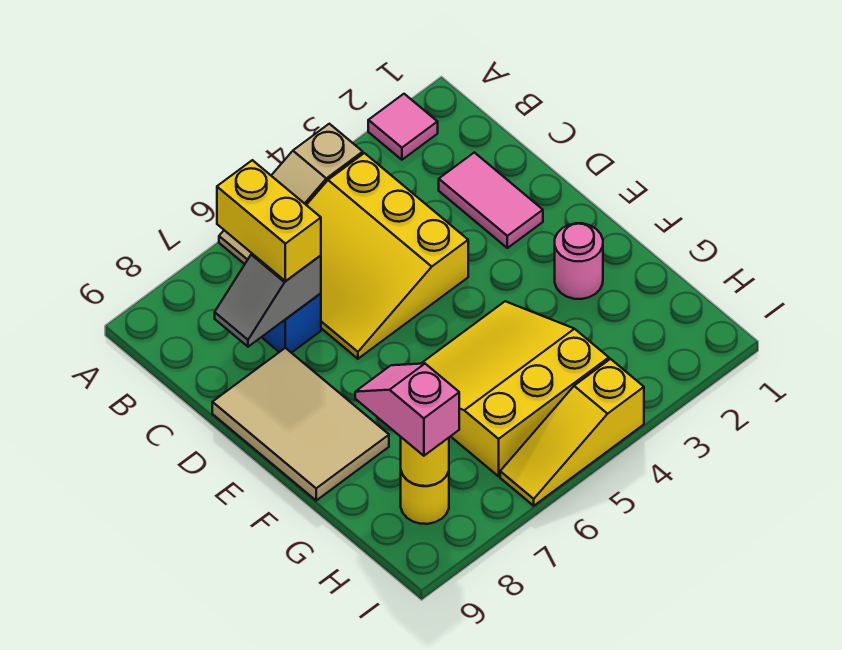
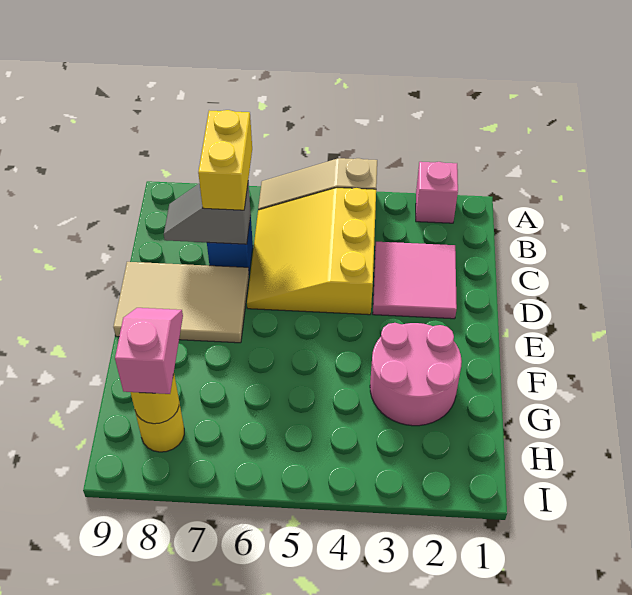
pink 1x1 tile [368,94,438,160] -> pink 1x1 brick [416,162,458,223]
pink 1x2 tile [439,152,543,248] -> pink 2x2 tile [373,242,457,319]
tan 2x3 tile [212,348,389,500] -> tan 2x3 tile turned to [113,262,249,343]
pink 1x1 round brick [555,223,603,299] -> pink 2x2 round brick [370,323,462,426]
yellow 3x3 slope [421,301,609,476] -> none
yellow 1x3 slope [500,359,644,506] -> none

